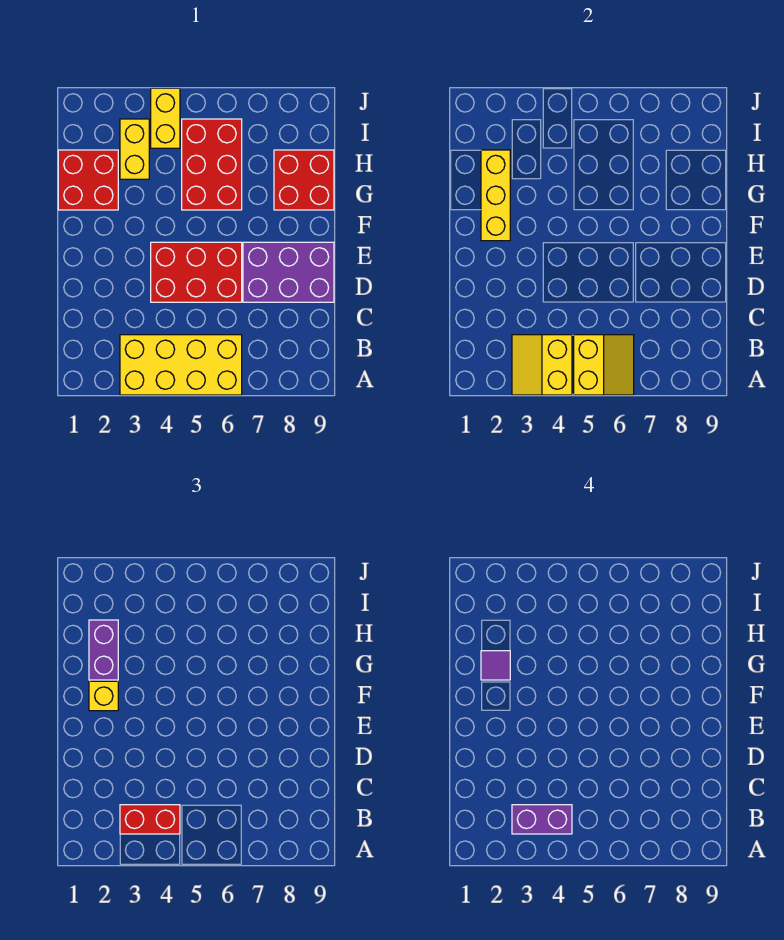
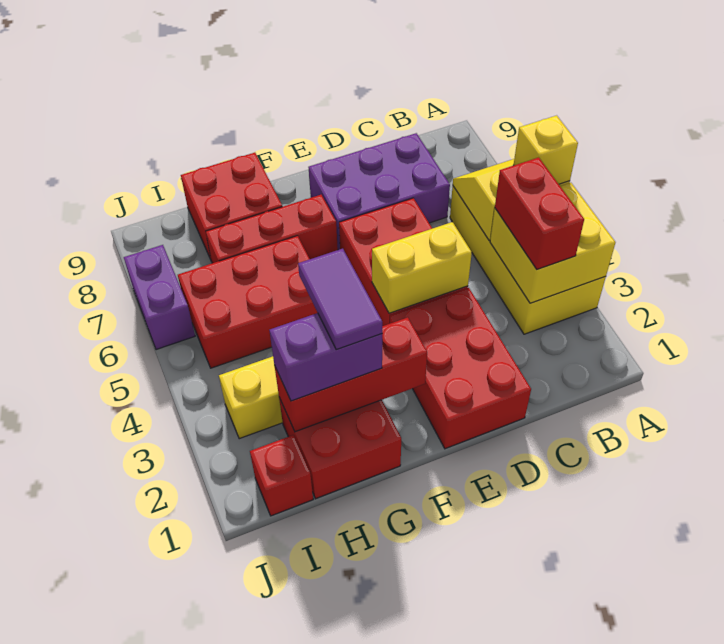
yellow 2x2 slope [512,335,572,395] -> yellow 2x2 brick [490,183,615,303]
purple 1x2 brick [512,805,572,834] -> purple 1x2 brick moved to [124,245,195,350]
none -> red 2x3 brick [390,288,531,449]
purple 2x3 brick [243,242,334,302] -> purple 2x3 brick turned to [308,133,450,250]
yellow 1x3 brick [481,150,510,241] -> red 1x3 brick [274,317,427,432]
yellow 1x1 brick [89,681,118,711] -> yellow 1x1 brick moved to [514,115,578,184]
none -> red 1x3 brick [206,195,338,263]
purple 1x1 tile [481,651,510,680] -> purple 1x2 tile [298,249,382,350]
none -> red 1x1 brick [250,435,313,516]
yellow 1x2 brick [151,88,180,148] -> yellow 1x2 brick moved to [372,222,472,313]

